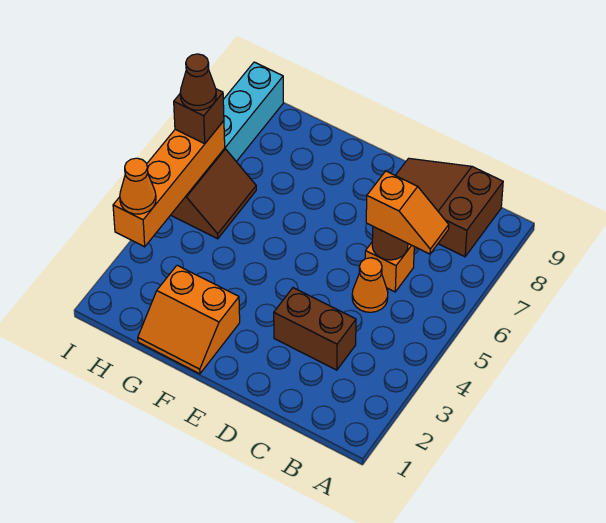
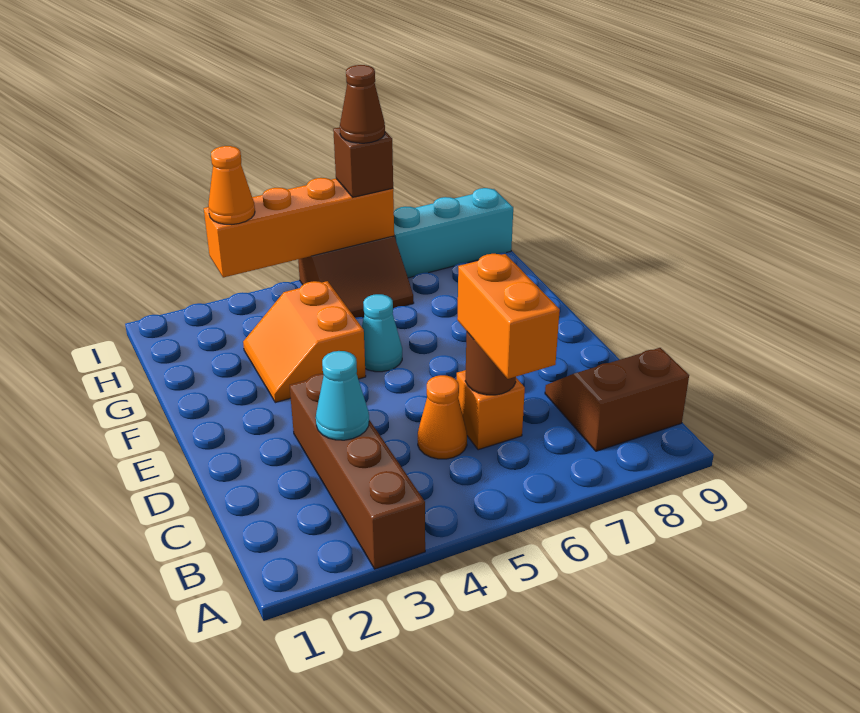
orange 1x2 slope [366,171,449,254] -> orange 1x2 brick [457,254,560,379]
brown 2x3 slope [395,158,503,257] -> brown 2x2 slope [545,348,689,451]
brown 1x2 brick [274,288,356,370] -> brown 1x4 brick [290,374,425,569]
none -> cyan 1x1 cone [316,351,369,440]
orange 2x2 slope [138,265,240,374] -> orange 2x2 slope moved to [243,281,366,403]
none -> cyan 1x1 cone [362,294,402,372]

